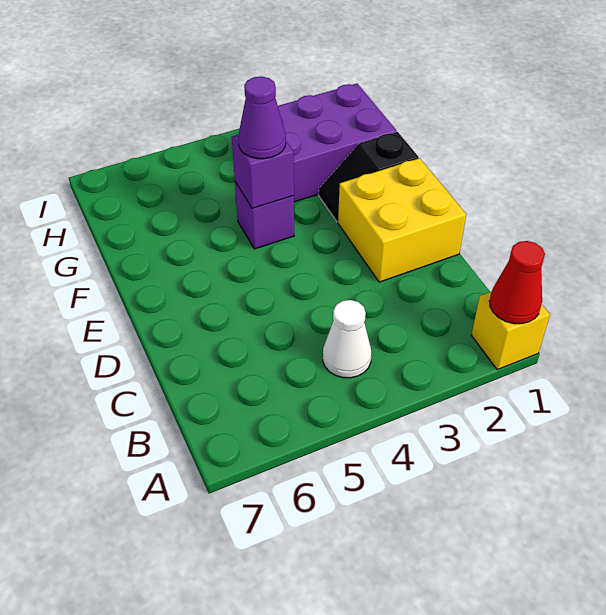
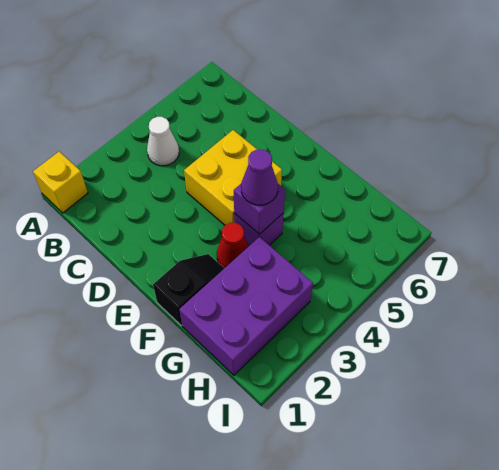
red 1x1 cone [489,241,545,324] -> red 1x1 cone moved to [217,223,249,268]
yellow 2x2 brick [338,158,466,282] -> yellow 2x2 brick moved to [184,130,282,225]

